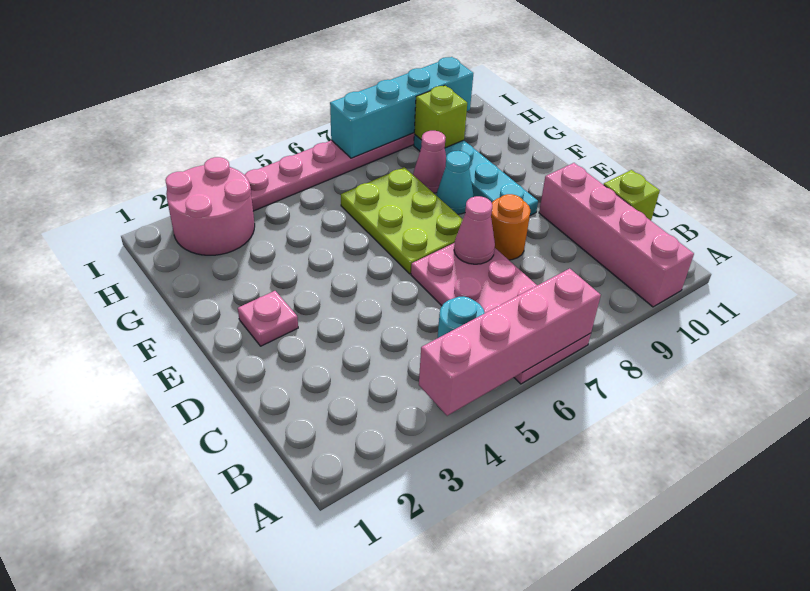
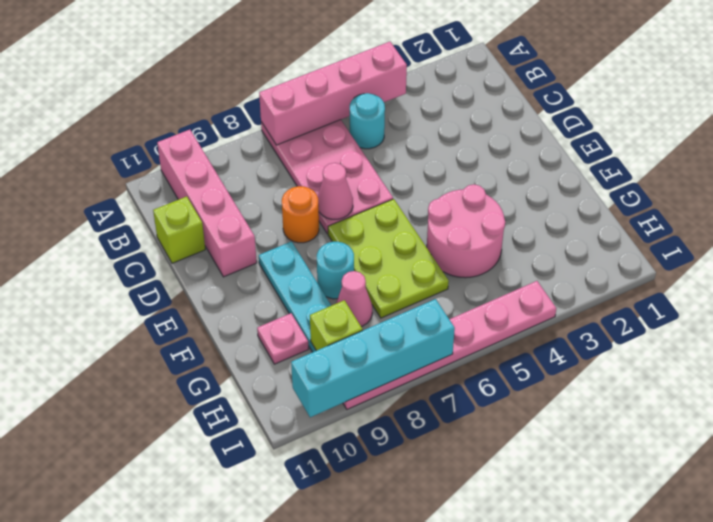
pink 1x1 plate [238,291,298,346] -> pink 1x1 plate moved to [257,313,309,364]
cyan 1x1 cone [436,151,474,214] -> cyan 1x1 round brick [317,242,354,299]
pink 2x2 round brick [165,157,255,255] -> pink 2x2 round brick moved to [427,184,505,278]

